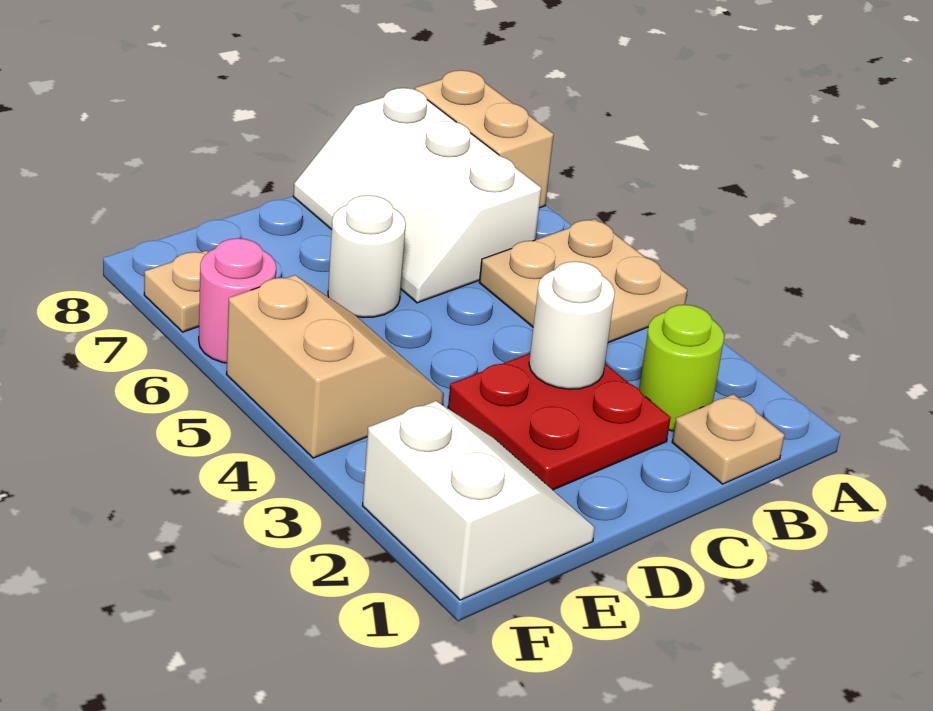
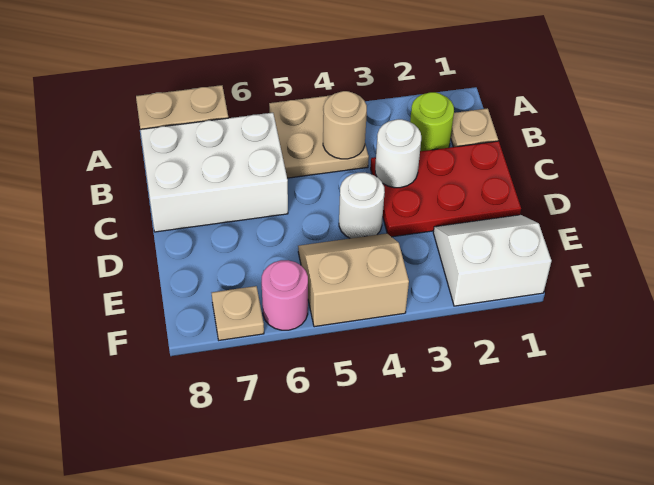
none -> tan 1x1 round brick [323,91,367,159]
white 2x3 slope [293,88,541,303] -> white 2x3 brick [140,113,288,232]
red 2x2 plate [448,353,671,490] -> red 2x3 plate [371,141,521,237]
white 1x1 round brick [328,195,406,318] -> white 1x1 round brick moved to [339,173,385,238]

